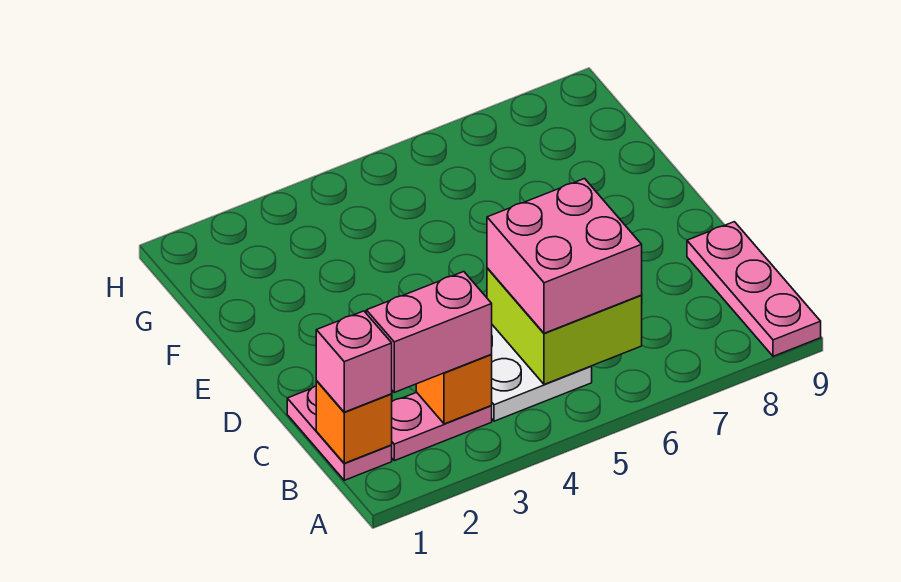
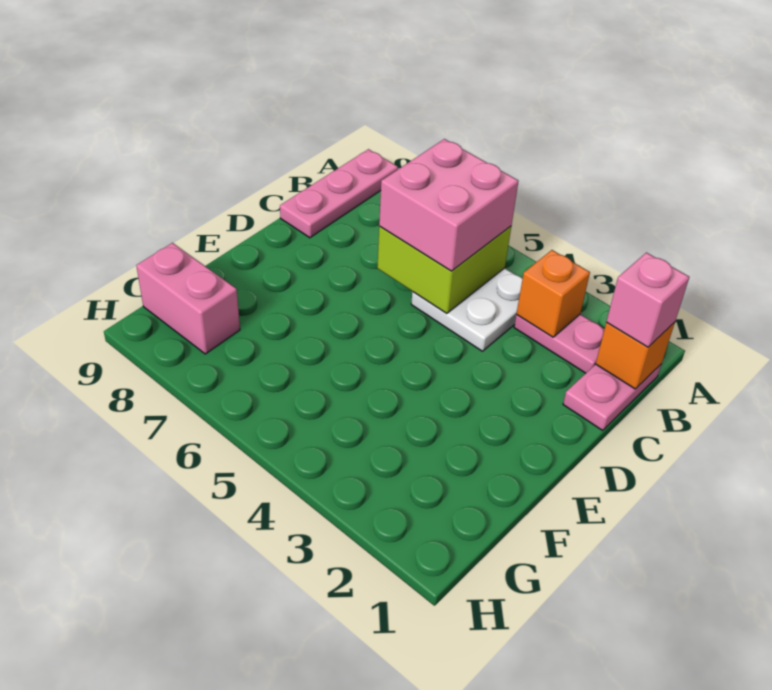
pink 1x2 brick [366,272,492,392] -> pink 1x2 brick moved to [136,243,240,354]

